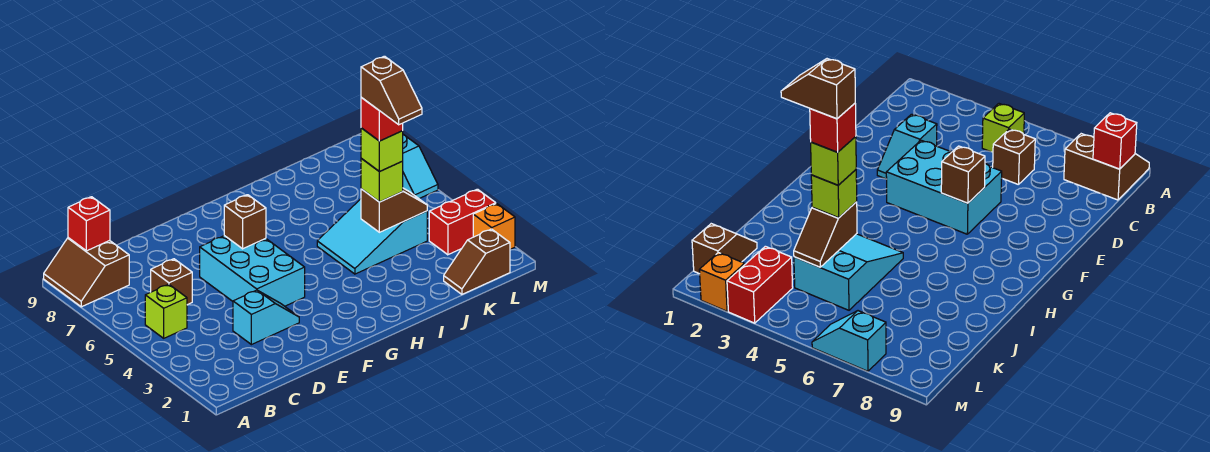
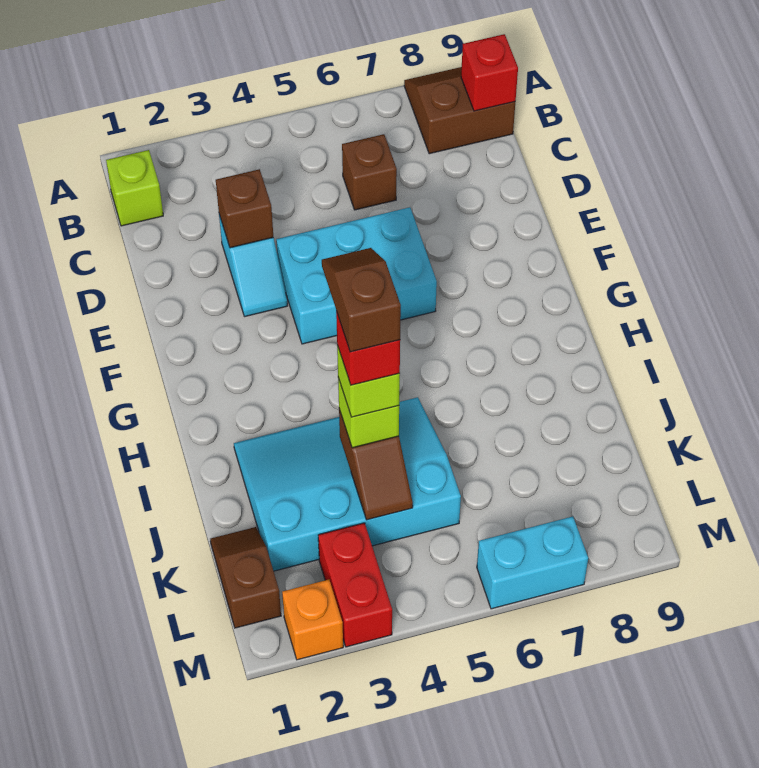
lime 1x1 brick [145,284,187,338] -> lime 1x1 brick moved to [106,150,163,226]
brown 1x1 brick [224,195,266,249] -> brown 1x1 brick moved to [216,169,273,248]
cyan 2x3 slope [317,199,427,274] -> cyan 3x4 slope [234,397,461,571]
brown 1x2 slope [361,56,422,125] -> brown 1x2 slope turned to [322,248,401,352]
cyan 1x2 slope [403,135,438,198] -> cyan 1x2 brick [477,517,588,609]

